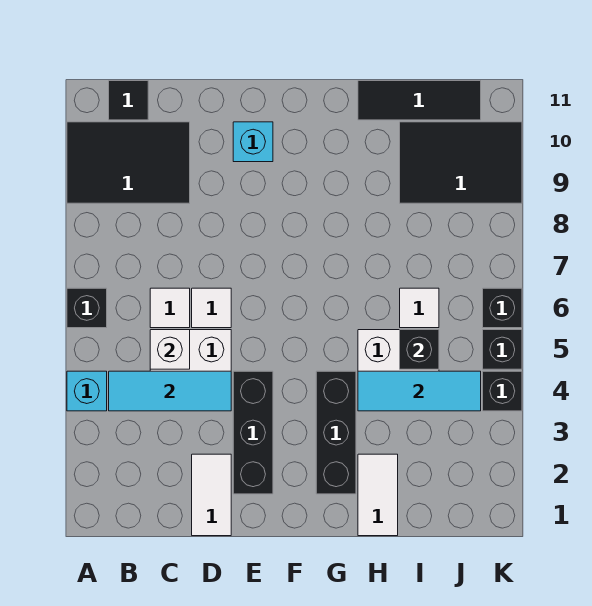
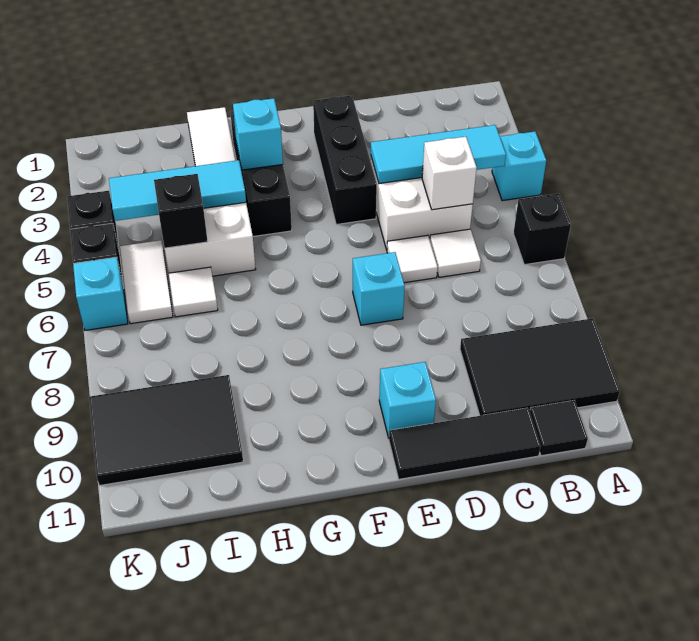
white 1x2 tile [192,454,231,536] -> white 1x2 tile moved to [120,240,173,324]
none -> cyan 1x1 brick [353,252,405,325]
none -> cyan 1x1 brick [233,98,283,170]
black 1x3 tile [358,81,481,120] -> black 1x3 tile moved to [389,408,541,479]
black 1x1 brick [483,288,522,328] -> cyan 1x1 brick [73,257,128,330]

